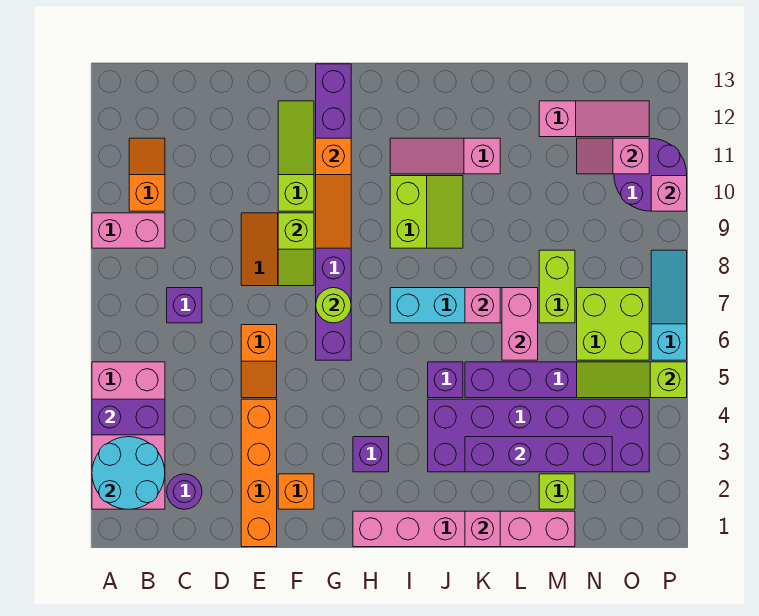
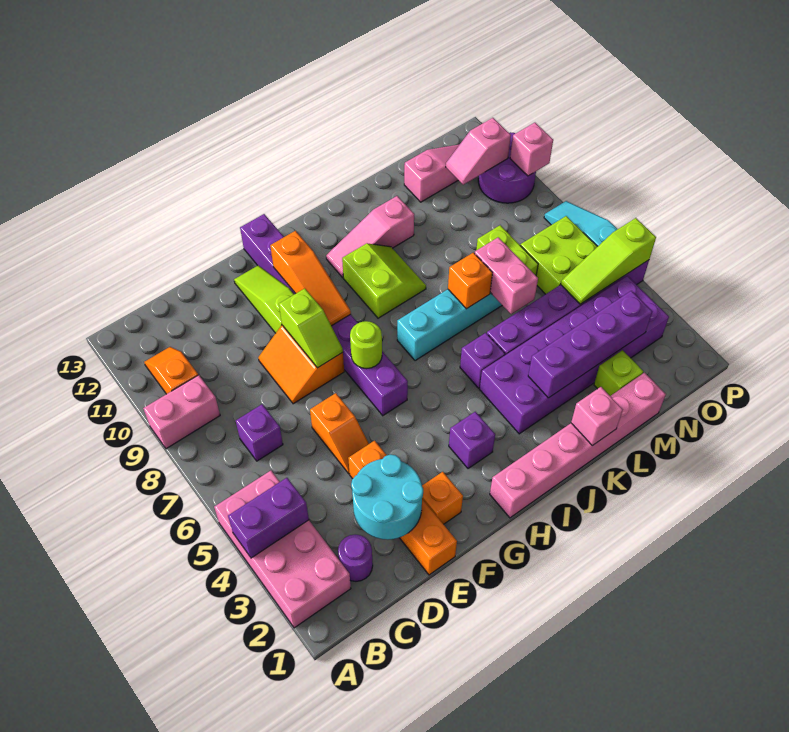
cyan 2x2 round brick [92,437,165,509] -> cyan 2x2 round brick moved to [351,455,423,540]
pink 1x1 brick [465,288,500,323] -> orange 1x1 brick [448,253,492,309]

